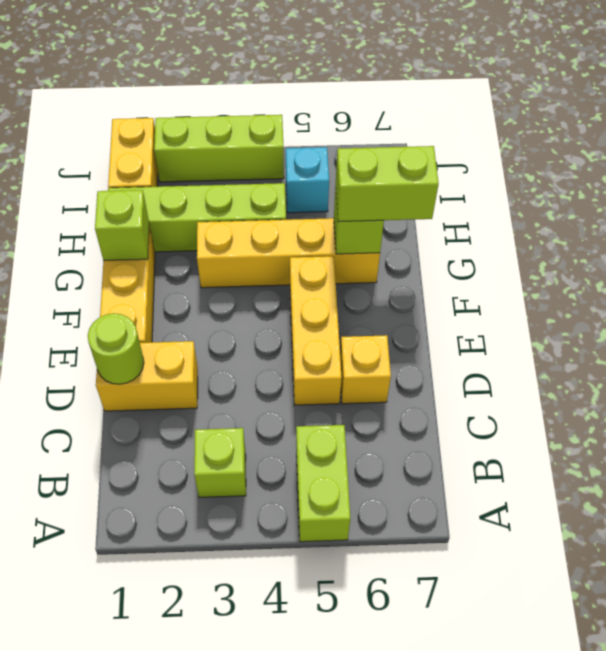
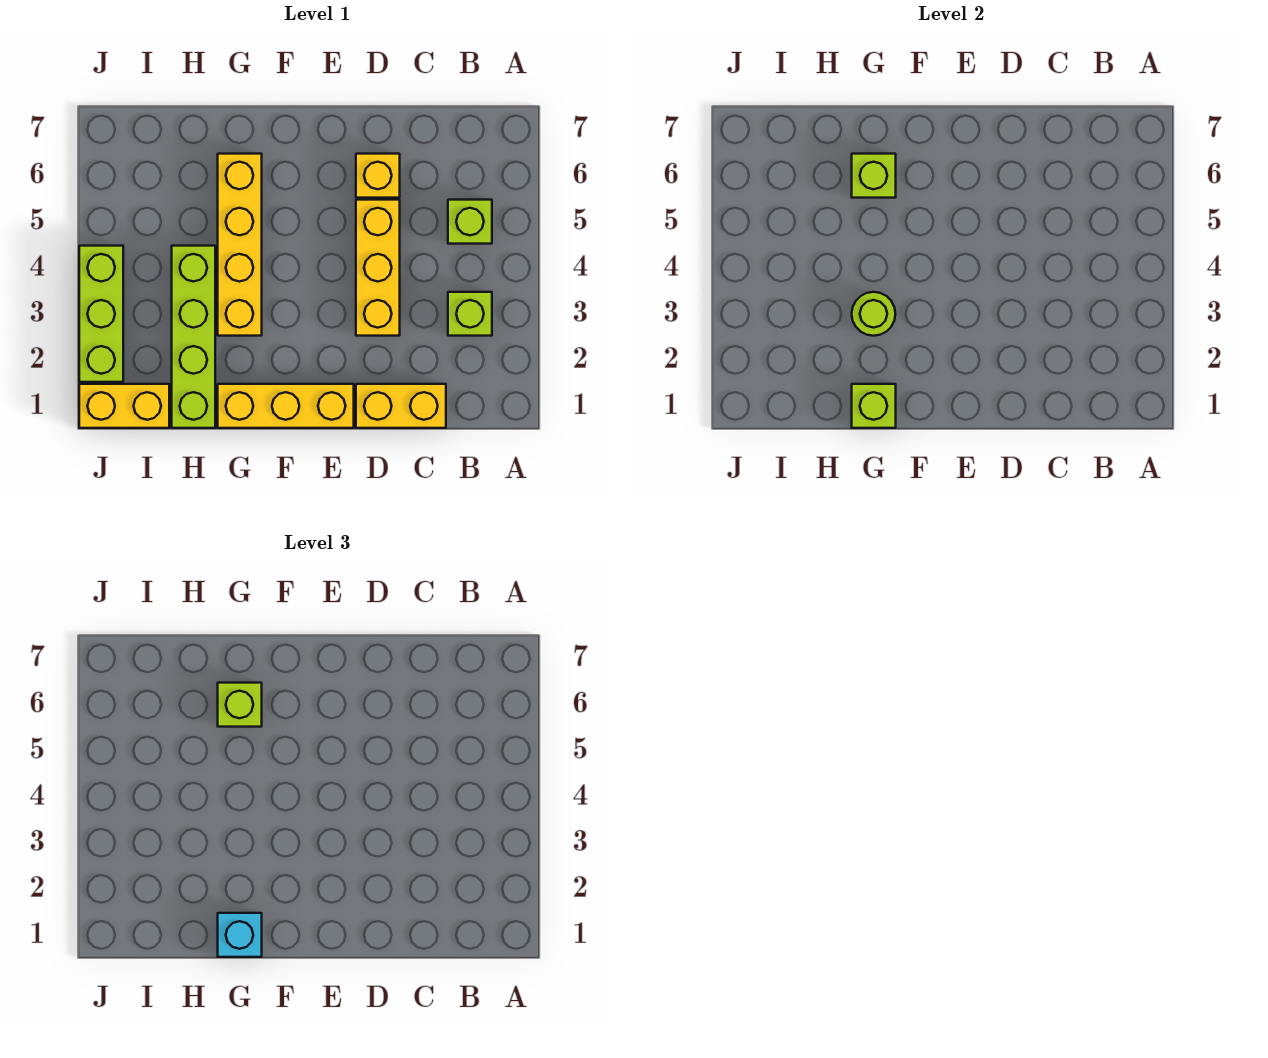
lime 1x2 brick [296,425,350,542] -> lime 1x1 brick [448,200,492,244]
yellow 1x2 brick [96,341,198,411] -> yellow 1x2 brick turned to [356,384,446,428]
lime 1x1 round brick [88,313,144,384] -> lime 1x1 round brick moved to [852,292,895,336]
yellow 1x3 brick [290,256,342,405] -> yellow 1x3 brick turned to [356,200,400,336]
lime 1x2 brick [336,146,439,222] -> lime 1x1 brick [218,683,262,727]
cyan 1x1 brick [286,147,329,213] -> cyan 1x1 brick moved to [218,913,262,957]

